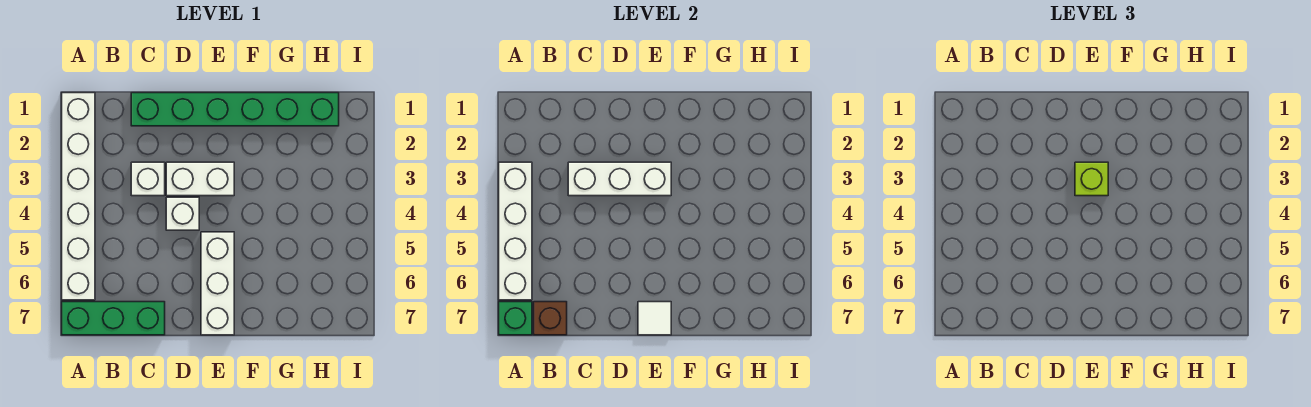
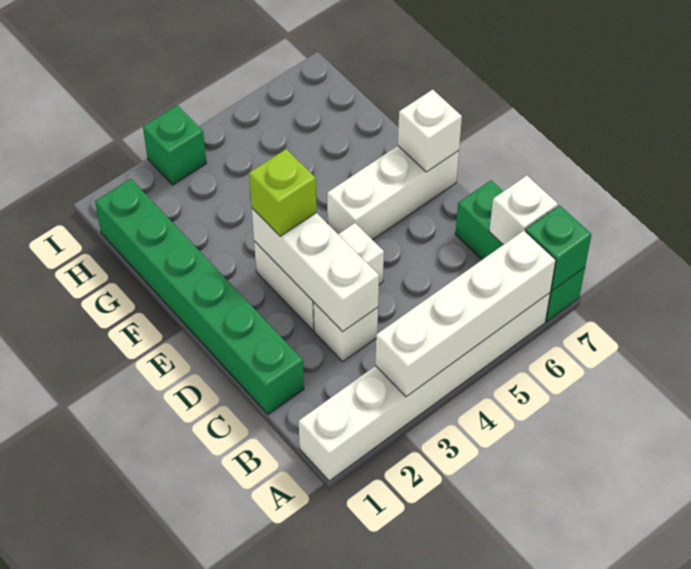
brown 1x1 brick [534,302,567,335] -> white 1x1 brick [489,176,558,245]
white 1x1 tile [638,302,671,335] -> white 1x1 brick [398,90,462,172]
none -> green 1x1 brick [143,105,206,185]

